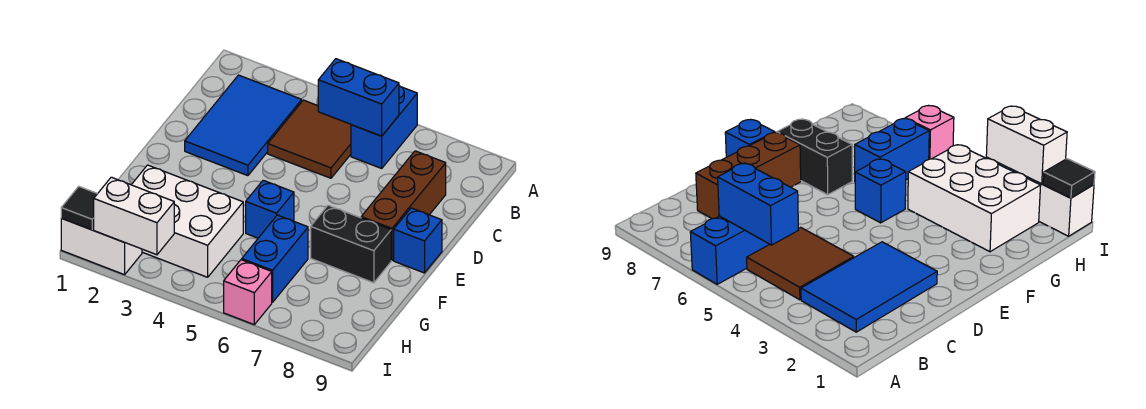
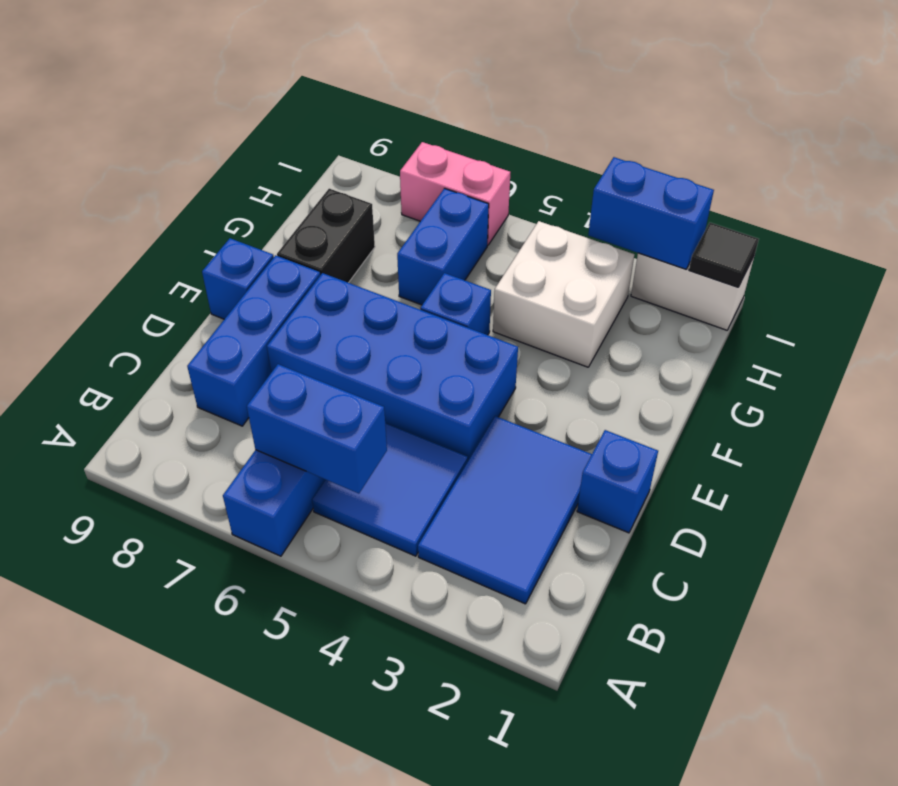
brown 2x2 tile [268,100,351,178] -> blue 2x2 tile [312,423,468,556]
brown 1x3 brick [361,151,446,260] -> blue 1x3 brick [187,255,320,426]
none -> blue 1x1 brick [577,430,658,533]
none -> blue 2x4 brick [267,273,518,460]
black 1x2 brick [311,205,391,283] -> black 1x2 brick turned to [277,189,375,283]
white 2x3 brick [132,165,243,277] -> white 2x2 brick [493,221,634,367]
white 1x2 brick [94,177,174,255] -> blue 1x2 brick [588,157,714,269]
pink 1x1 brick [224,260,272,324] -> pink 1x2 brick [400,142,510,245]

